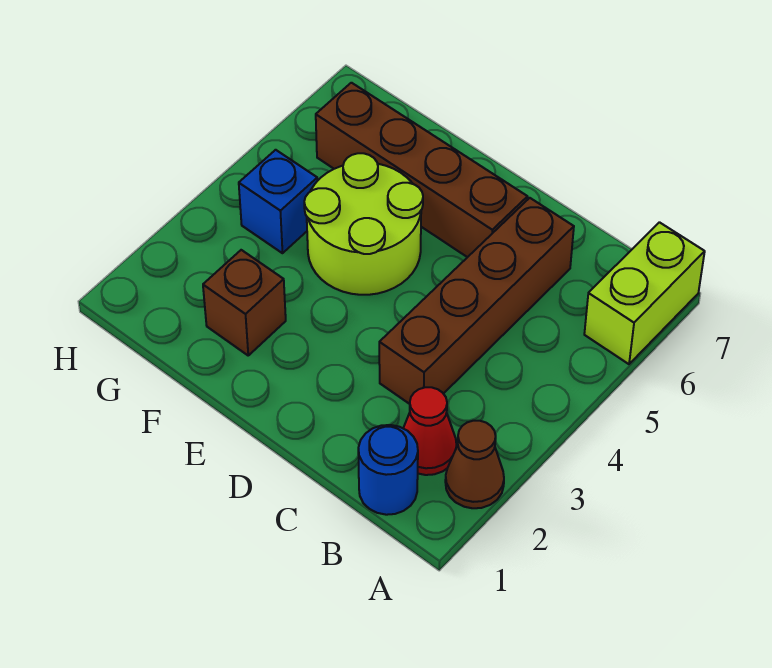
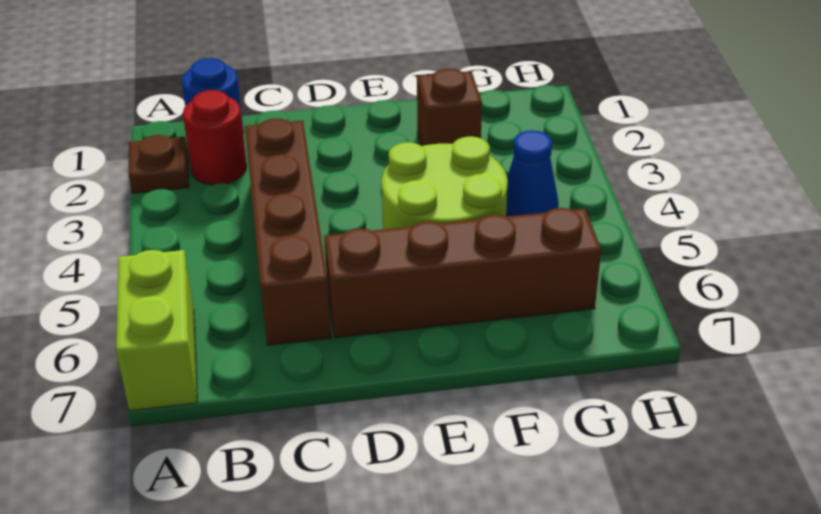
brown 1x1 cone [445,421,504,508] -> brown 1x1 plate [129,135,189,193]
red 1x1 cone [403,387,457,475] -> red 1x1 round brick [183,90,247,185]
blue 1x1 brick [239,150,317,253] -> blue 1x1 cone [506,130,559,217]

